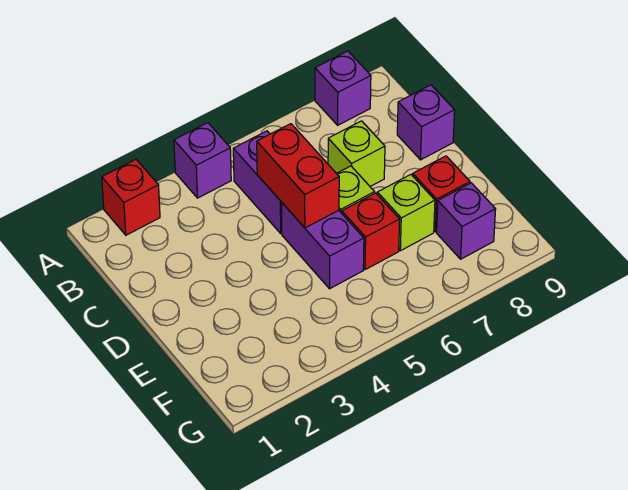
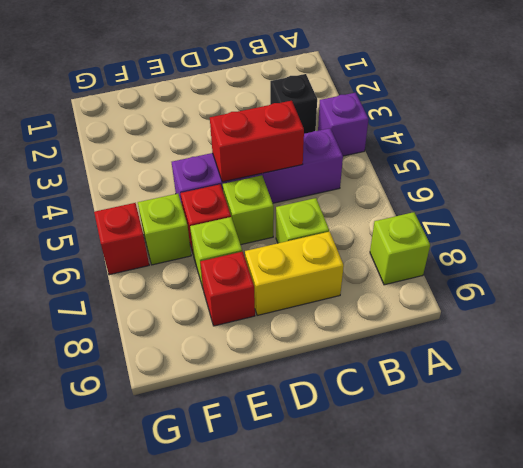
red 1x1 brick [102,159,160,235] -> red 1x1 brick moved to [94,203,149,275]
purple 1x1 brick [315,51,371,125] -> lime 1x1 brick [370,212,430,285]
none -> black 1x1 brick [270,74,317,134]
none -> yellow 1x2 brick [245,232,344,316]
purple 1x1 brick [397,85,455,160] -> none
none -> lime 1x1 brick [138,194,191,265]
purple 1x1 brick [437,183,496,259] -> none

